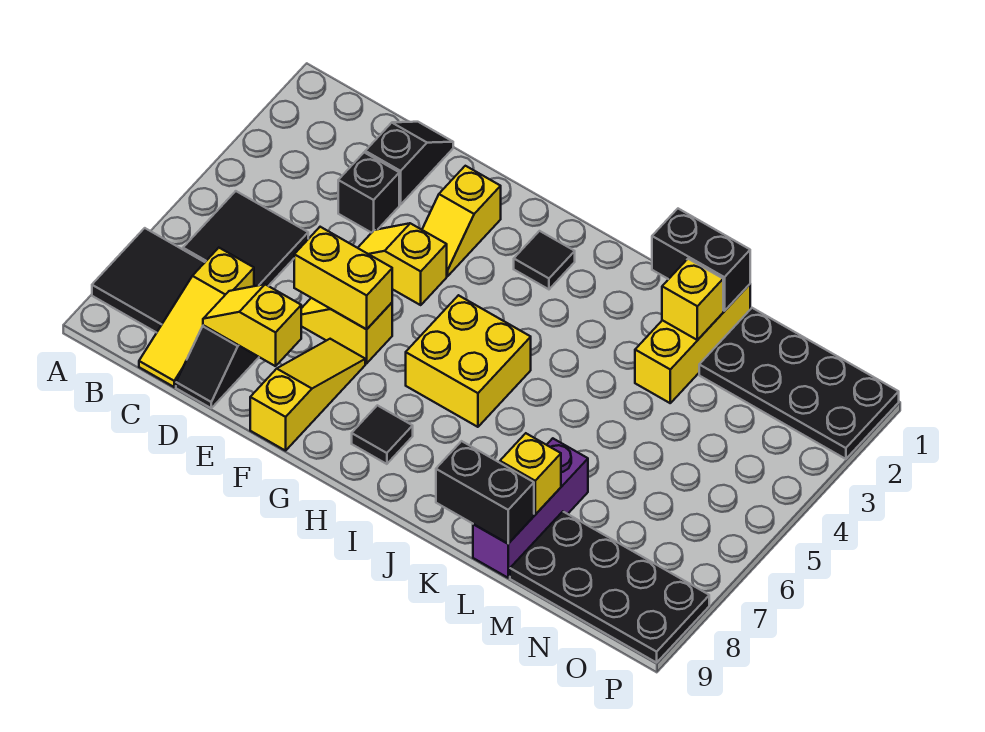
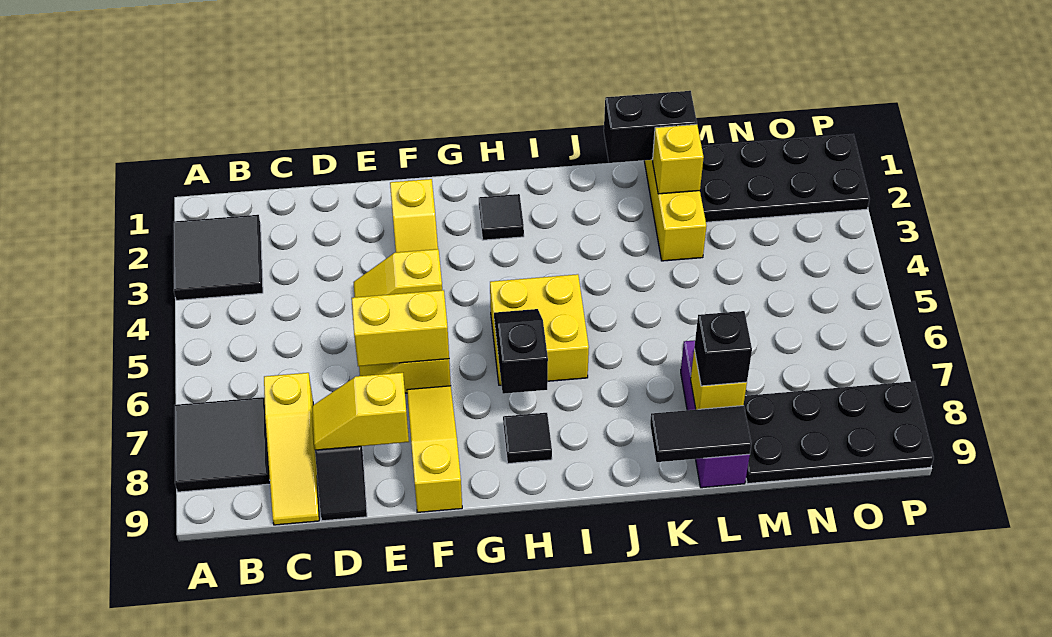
black 2x2 tile [183,191,308,286] -> black 2x2 tile moved to [173,215,263,300]
black 1x2 slope [365,122,453,205] -> black 1x2 slope moved to [494,309,548,394]
black 1x1 brick [338,153,399,233] -> black 1x1 brick moved to [694,311,752,386]
black 1x2 brick [436,441,534,544] -> black 1x2 tile [650,406,751,462]

